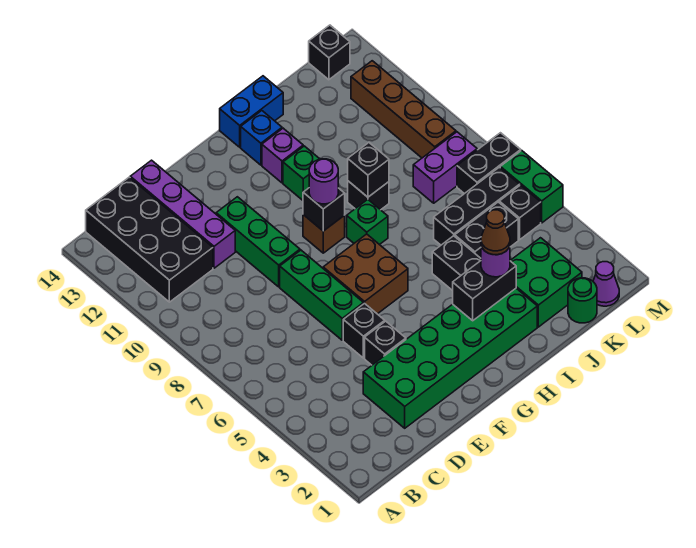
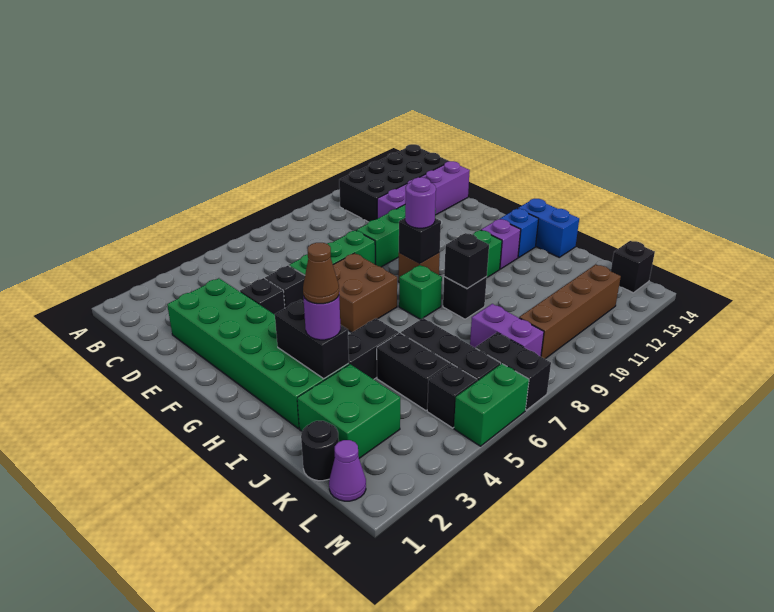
green 1x1 round brick [568,278,597,323] -> black 1x1 round brick [301,421,339,481]

